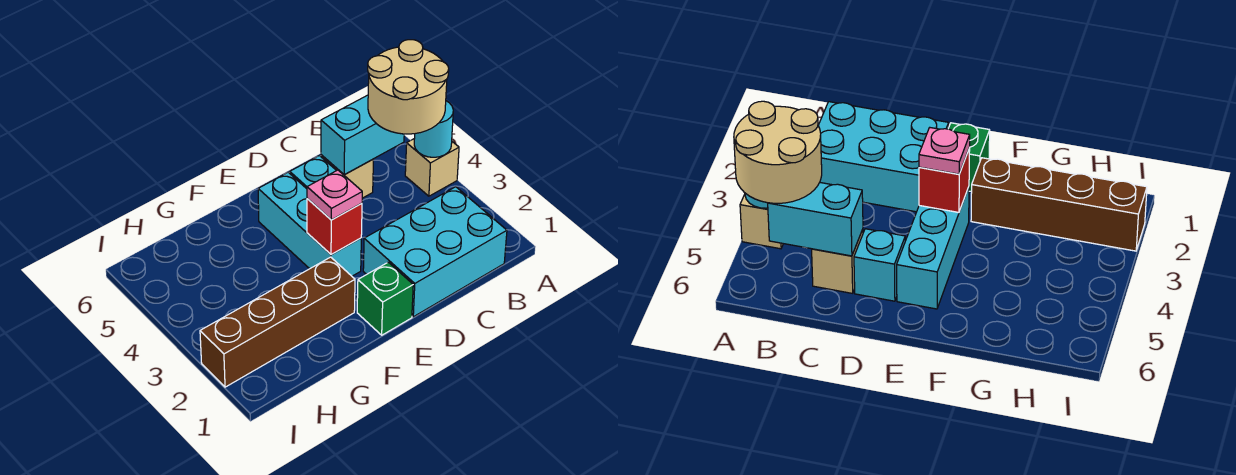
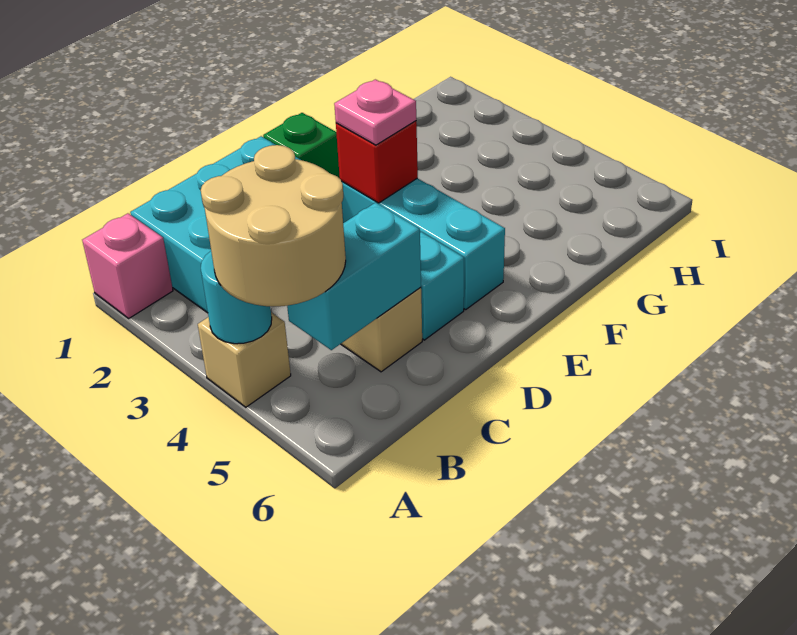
none -> pink 1x1 brick [82,213,173,318]
brown 1x4 brick [200,257,355,387] -> none

